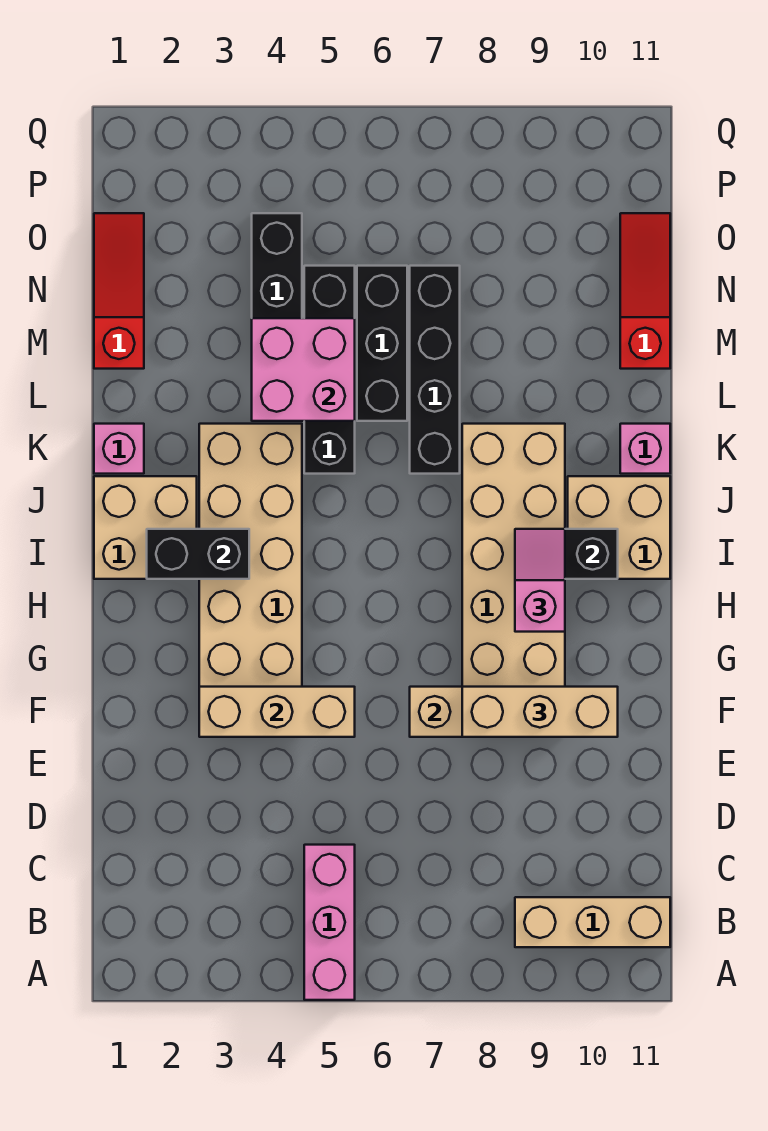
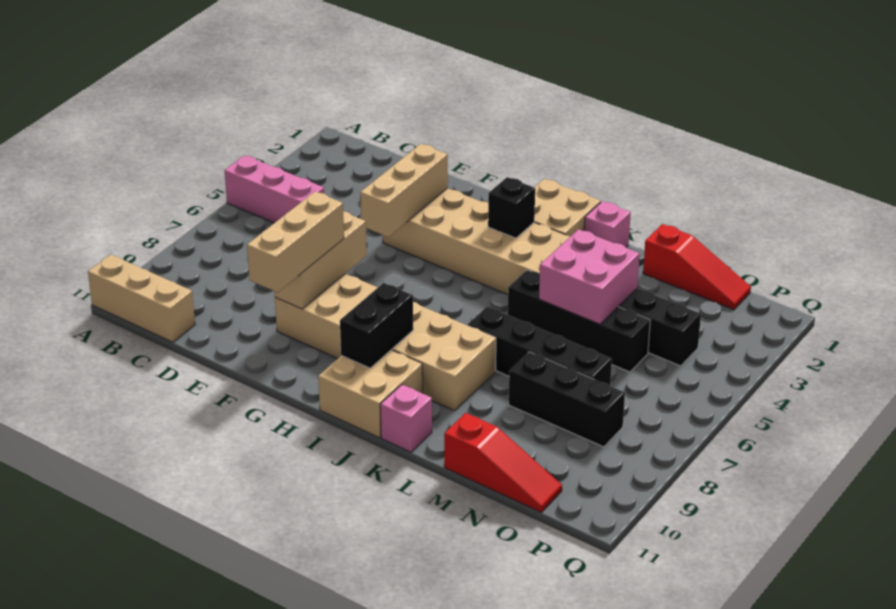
tan 1x3 brick [515,897,670,947] -> tan 1x3 brick turned to [88,255,195,342]
pink 1x2 slope [515,529,565,632] -> none
black 1x2 brick [147,529,249,579] -> black 1x1 brick [488,177,535,238]
black 1x3 brick [357,266,407,421] -> black 1x3 brick moved to [509,352,625,447]

